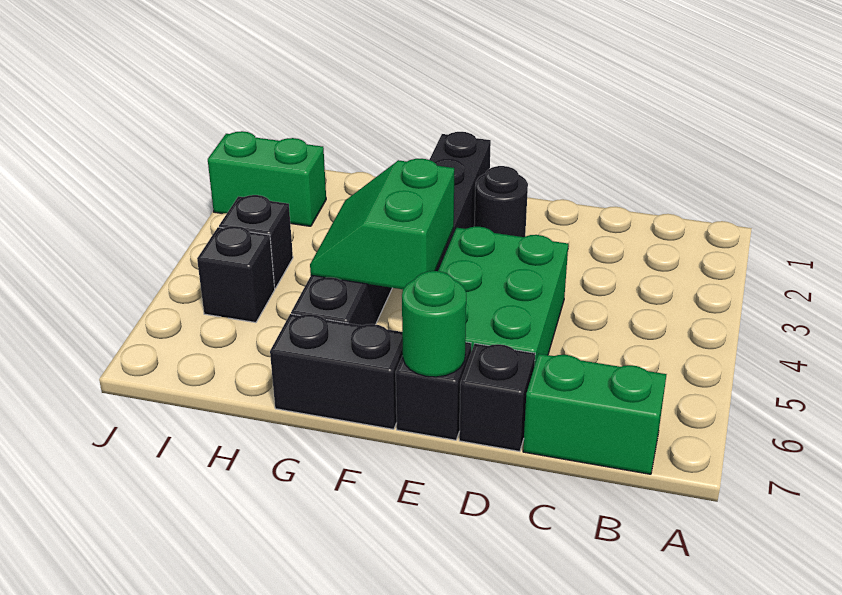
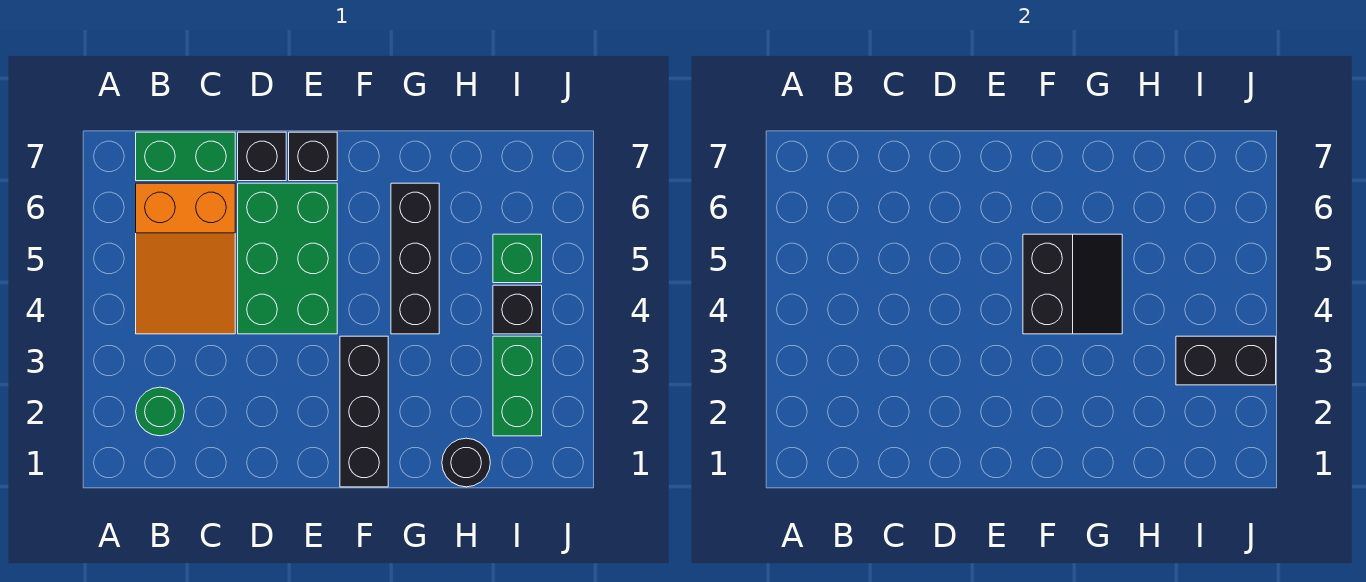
none -> orange 2x3 slope [136,183,235,334]
black 1x1 round brick [474,166,528,237] -> black 1x1 round brick moved to [442,438,490,487]
green 1x1 round brick [402,271,466,377] -> green 1x1 round brick moved to [136,387,184,436]
green 2x2 slope [310,159,454,289] -> black 2x2 slope [1023,234,1122,334]
black 1x2 brick [270,314,403,429] -> black 1x2 brick moved to [1176,336,1276,385]
green 1x2 brick [208,131,326,226] -> green 1x2 brick turned to [493,336,542,436]
black 1x1 brick [197,226,275,323] -> green 1x1 brick [493,234,542,283]

